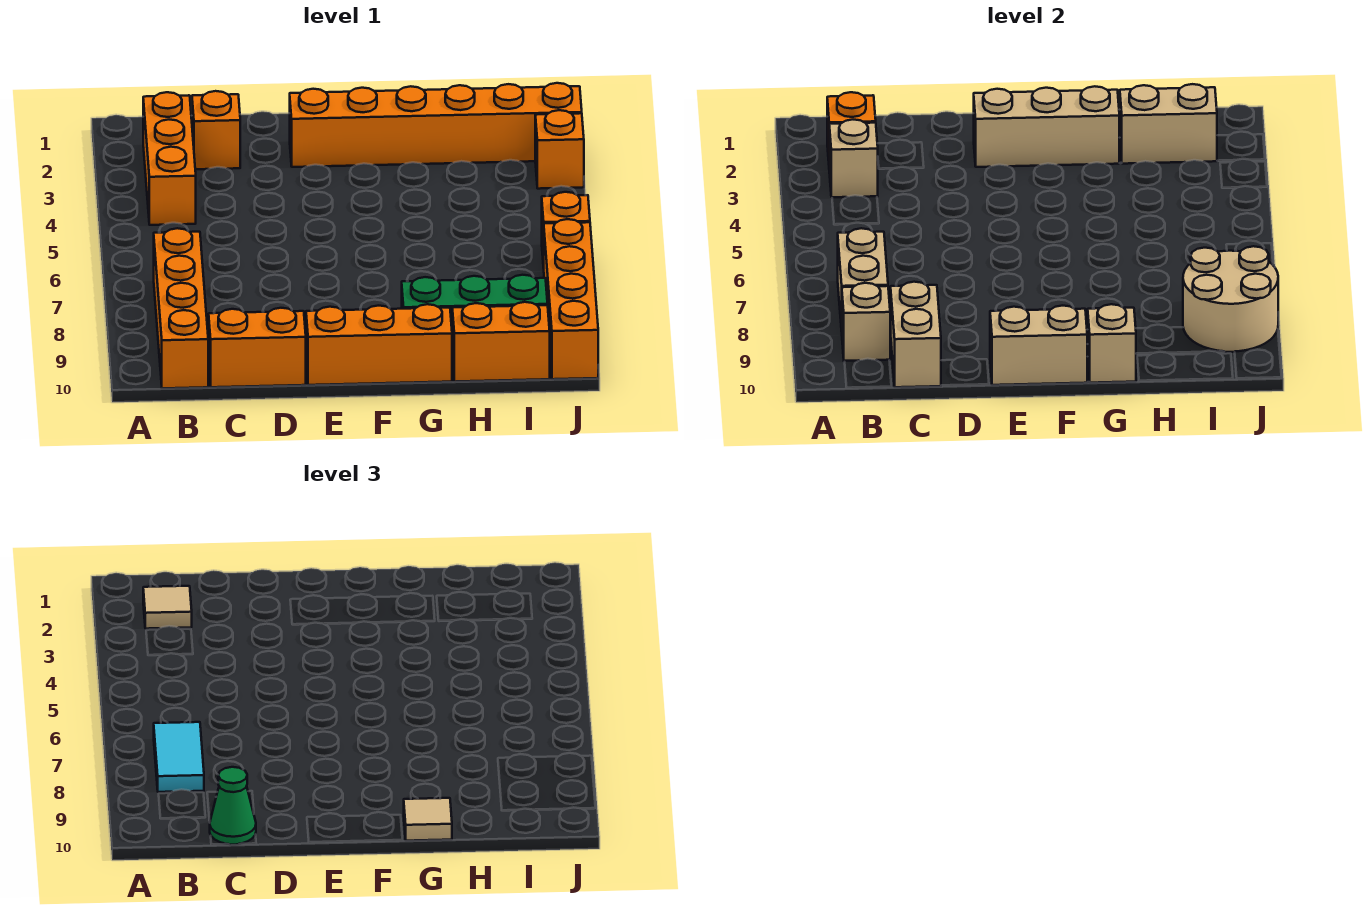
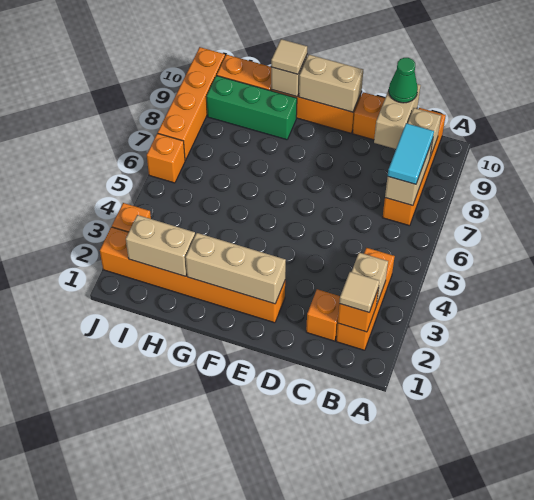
tan 2x2 round brick [1183,246,1278,352] -> none

